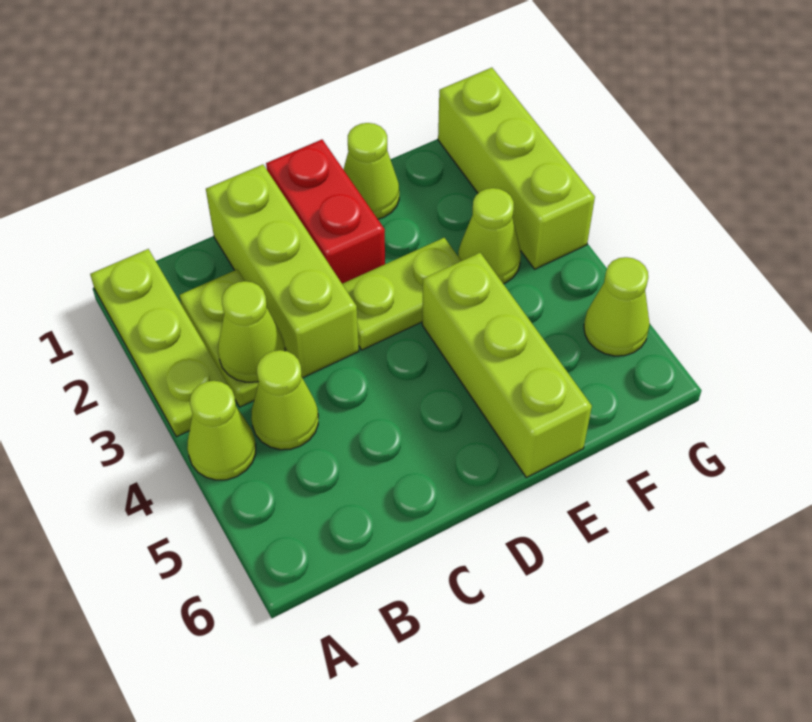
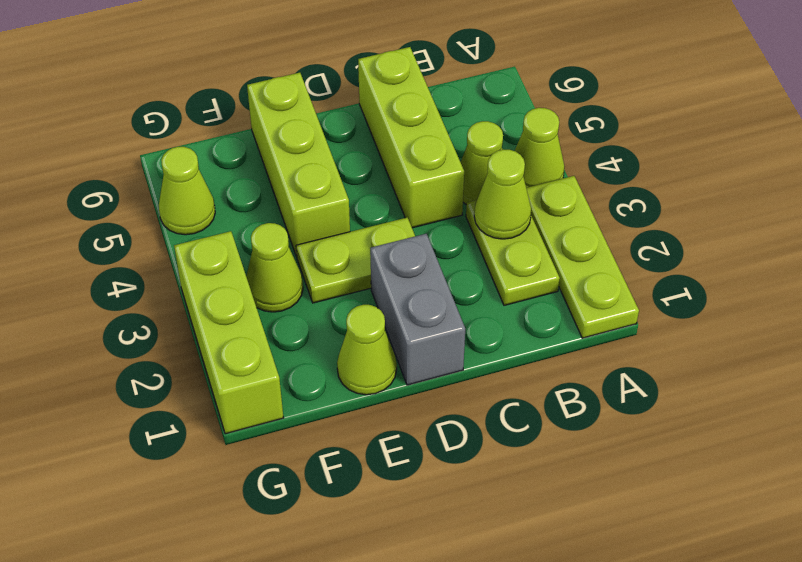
lime 1x3 brick [206,165,359,378] -> lime 1x3 brick moved to [358,47,464,228]
red 1x2 brick [266,140,385,284] -> grey 1x2 brick [370,234,465,385]

